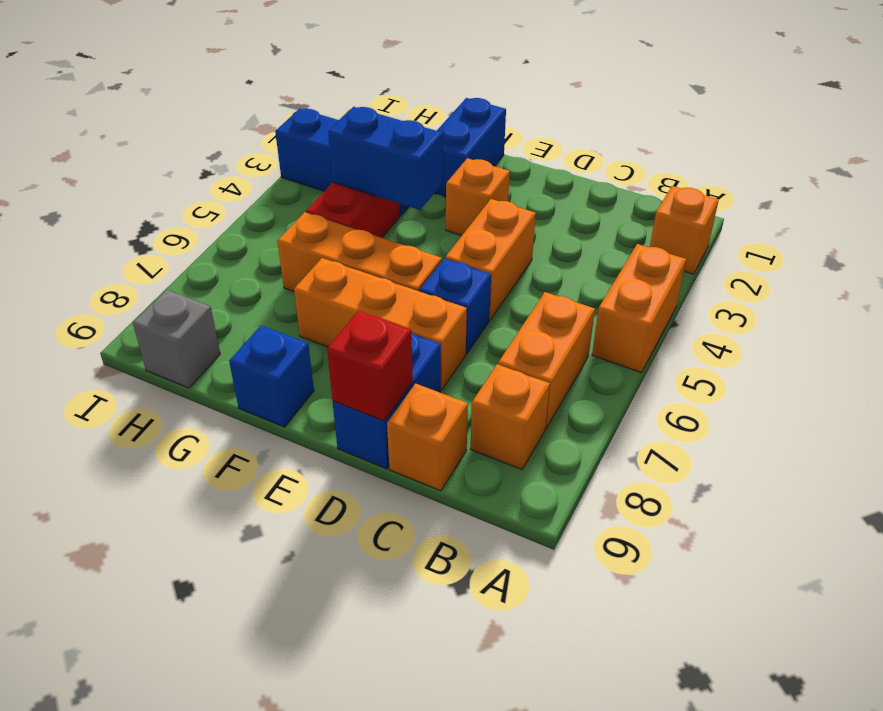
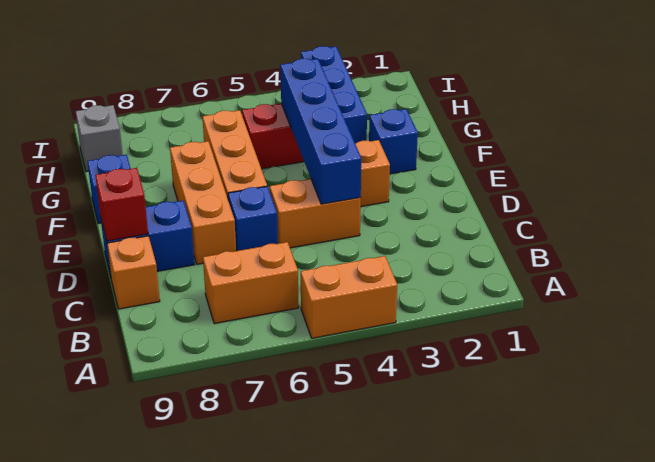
orange 1x1 brick [650,186,719,274] -> none
orange 1x1 brick [471,364,550,470] -> none
blue 1x2 brick [434,98,506,197] -> blue 1x1 brick [369,109,418,174]
blue 1x2 brick [328,107,443,210] -> blue 1x4 brick [280,59,361,204]

